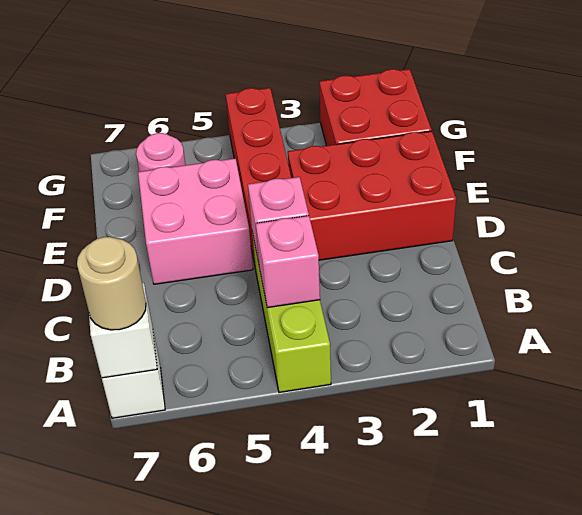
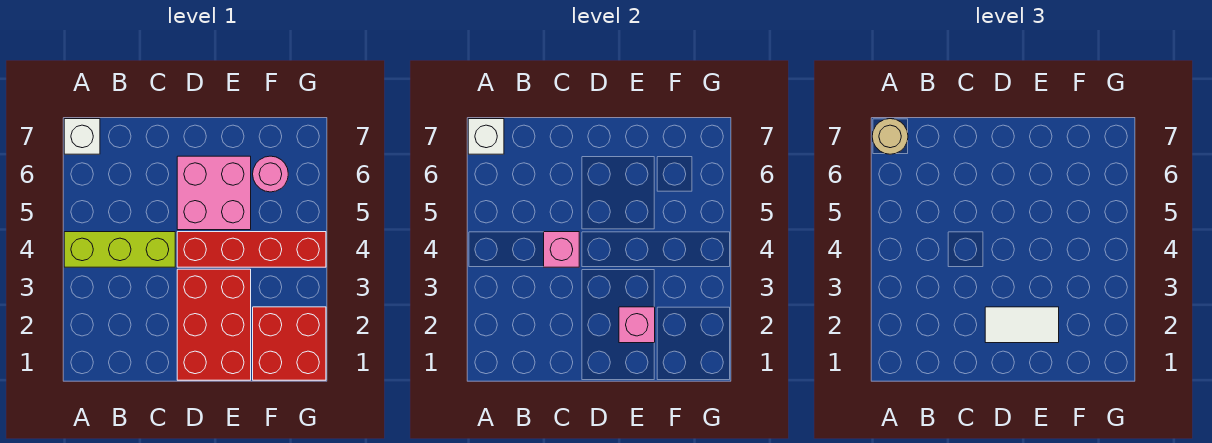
pink 1x1 brick [256,216,320,308] -> pink 1x1 brick moved to [619,307,655,343]
none -> white 1x2 tile [985,307,1059,343]

